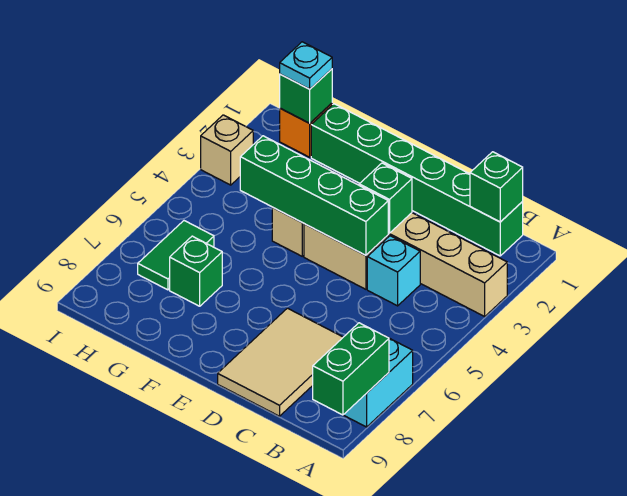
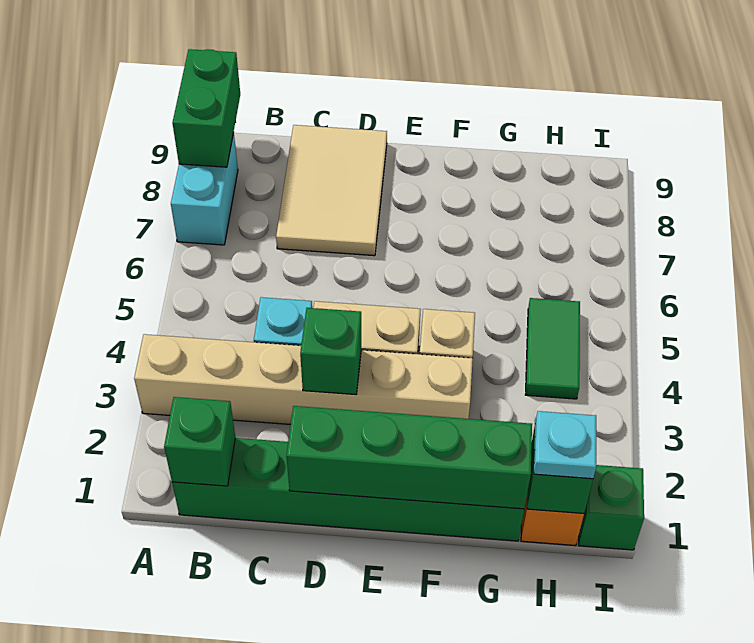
green 1x4 brick [240,136,388,255] -> green 1x4 brick moved to [286,406,532,509]
green 1x1 brick [170,236,222,306] -> green 1x1 brick moved to [579,465,644,550]
green 1x2 tile [138,221,214,290] -> green 1x2 tile moved to [525,298,580,399]
tan 1x1 brick [201,115,253,185] -> none

